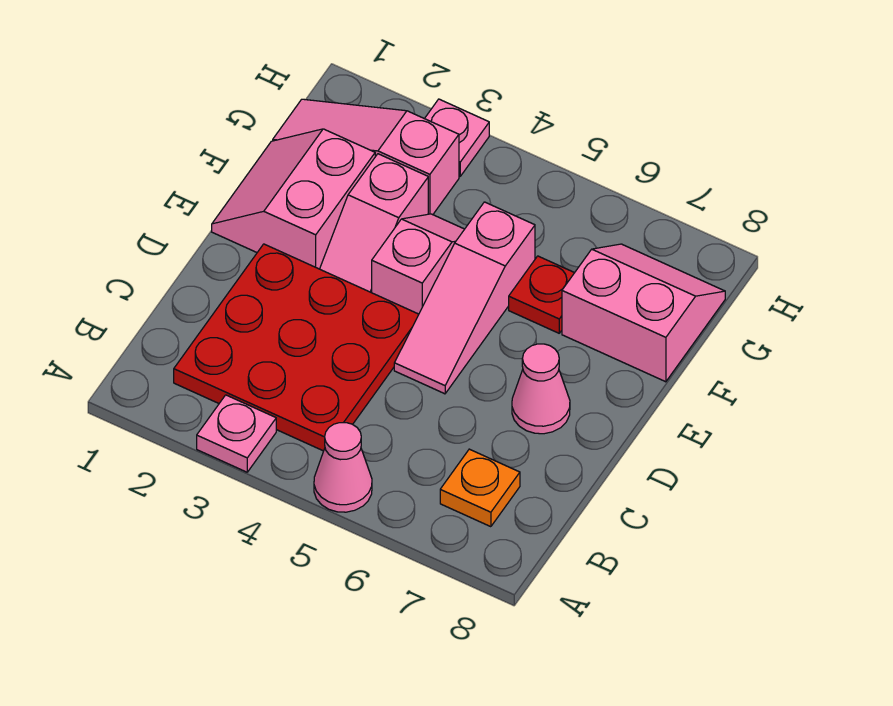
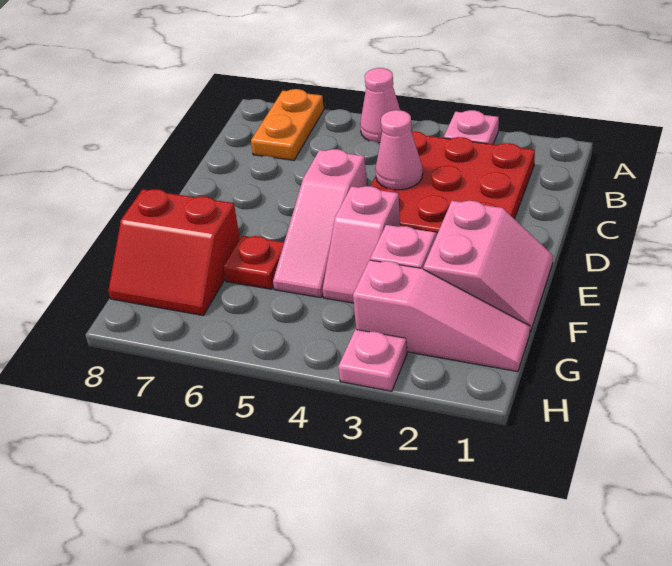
orange 1x1 plate [440,449,520,527] -> orange 1x2 plate [251,89,324,160]
pink 1x3 slope [394,202,535,394] -> pink 1x3 slope turned to [273,149,367,298]
pink 1x1 cone [512,344,570,434] -> pink 1x1 cone moved to [375,110,423,190]
pink 2x2 slope [562,244,725,382] -> red 2x2 slope [108,189,240,315]

